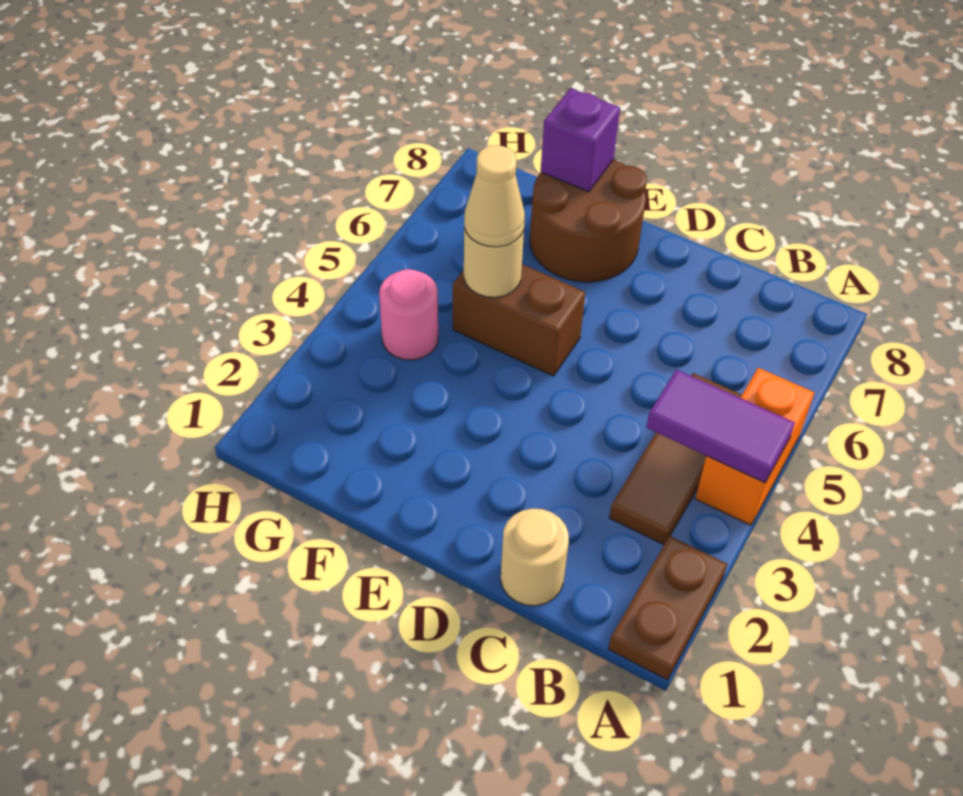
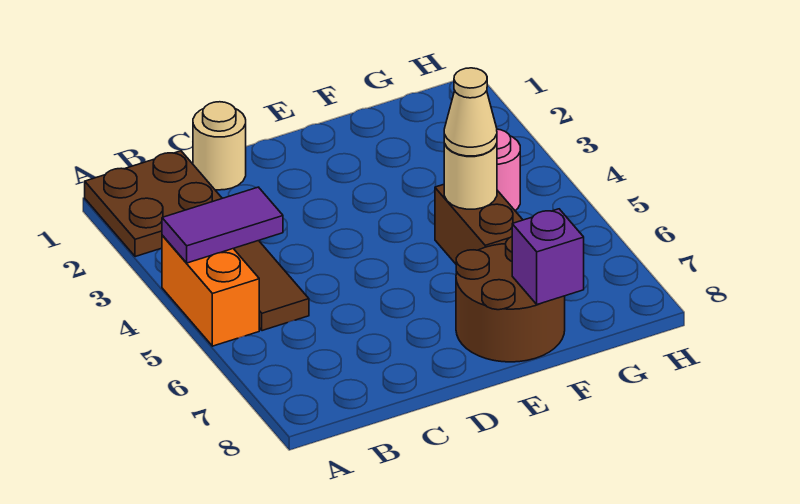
brown 1x2 plate [608,536,727,680] -> brown 2x2 plate [85,151,222,257]
brown 1x2 brick [453,264,585,376] -> brown 1x2 brick turned to [435,184,523,264]

